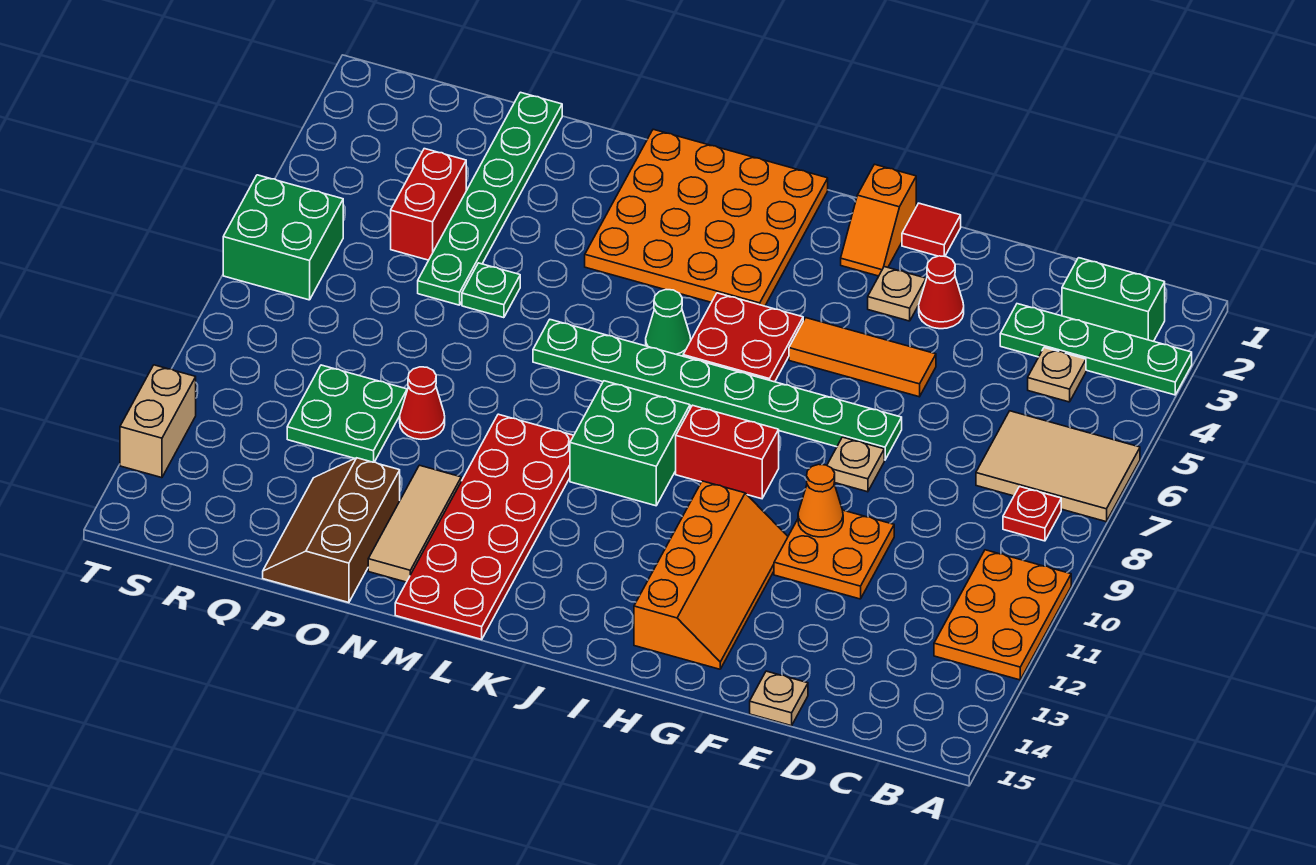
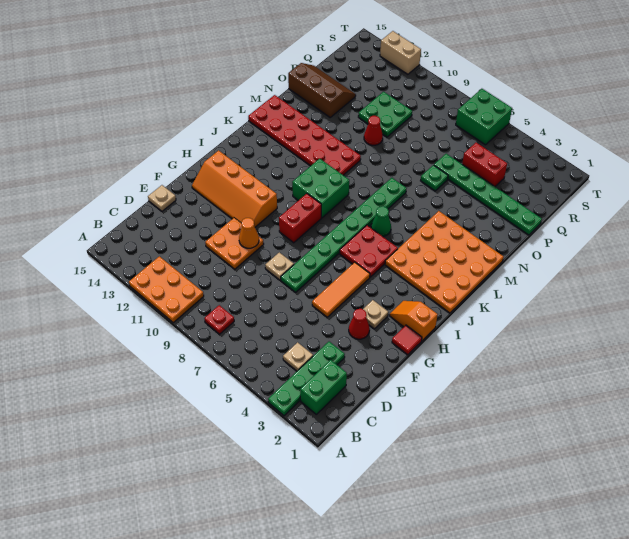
tan 2x3 tile [976,411,1140,522] -> none
tan 1x3 tile [368,465,461,582] -> none

